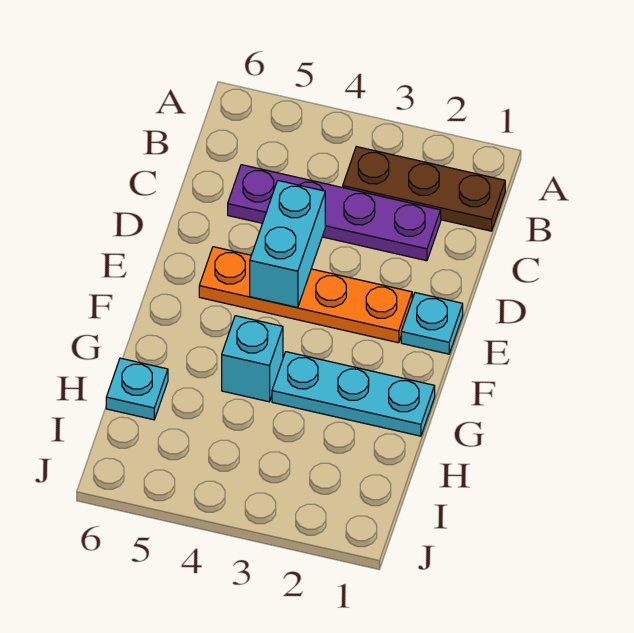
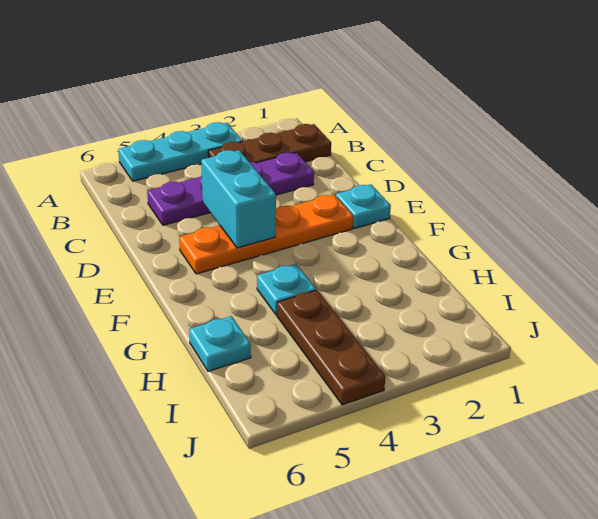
cyan 1x3 plate [272,352,435,436] -> cyan 1x3 plate moved to [118,122,242,181]
cyan 1x1 brick [222,316,283,402] -> cyan 1x1 plate [257,264,316,315]
none -> brown 1x3 plate [277,290,385,405]

